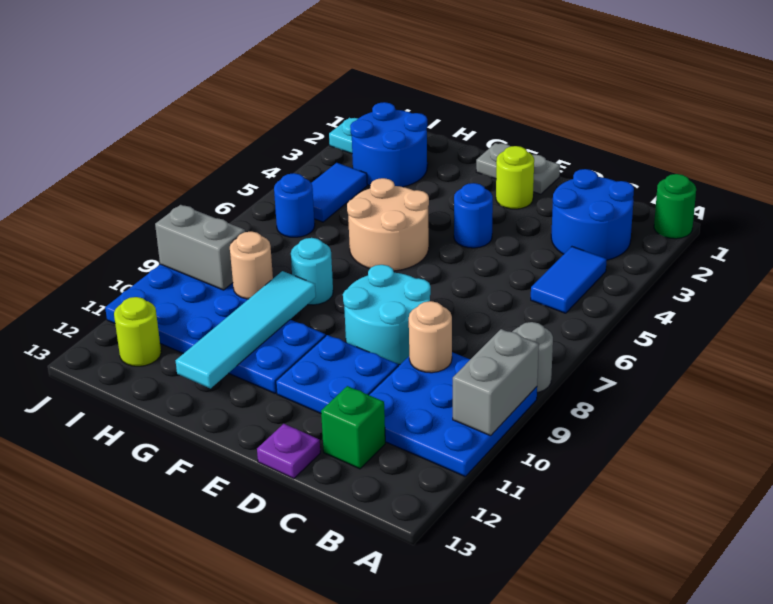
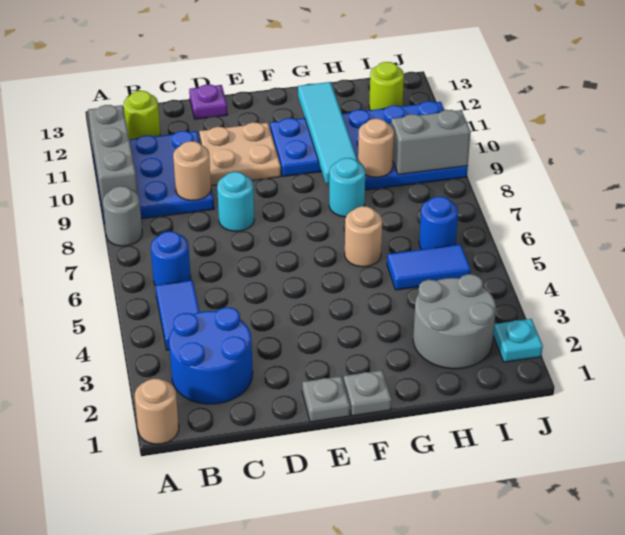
green 1x1 round brick [654,174,696,239] -> tan 1x1 round brick [135,379,179,444]
grey 1x2 brick [453,329,539,436] -> grey 1x3 brick [88,105,138,212]
green 1x1 brick [321,386,385,469] -> none
cyan 2x2 round brick [343,265,431,365] -> cyan 1x1 round brick [217,172,254,231]
blue 2x2 plate [276,335,398,413] -> tan 2x2 plate [199,122,281,186]
lime 1x1 round brick [496,146,534,209] -> lime 1x1 round brick moved to [124,91,160,139]
blue 1x1 round brick [454,183,493,248] -> blue 1x1 round brick moved to [151,231,191,285]
tan 2x2 round brick [347,178,429,271] -> tan 1x1 round brick [345,206,382,267]
blue 2x2 round brick [350,102,427,187] -> grey 2x2 round brick [413,274,496,369]
blue 1x2 tile [312,163,367,222] -> blue 1x2 tile turned to [387,244,471,290]

